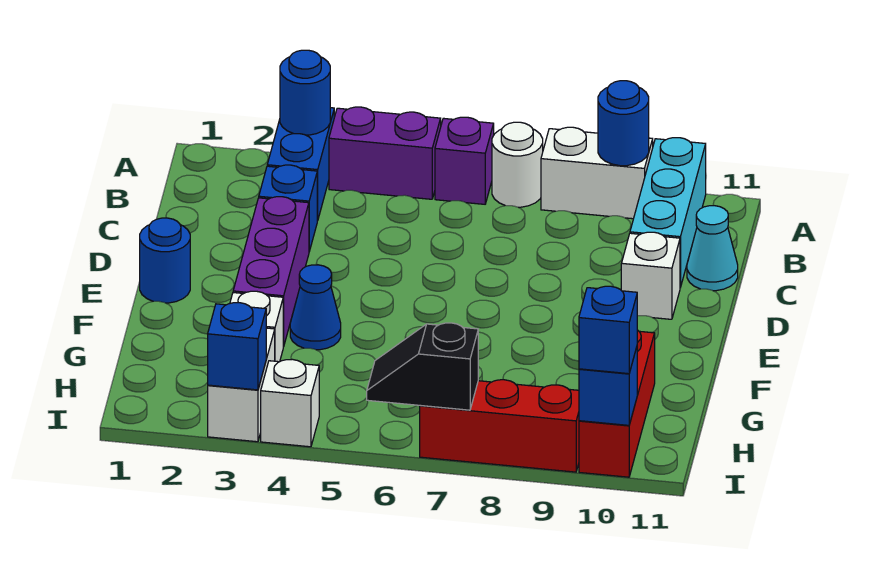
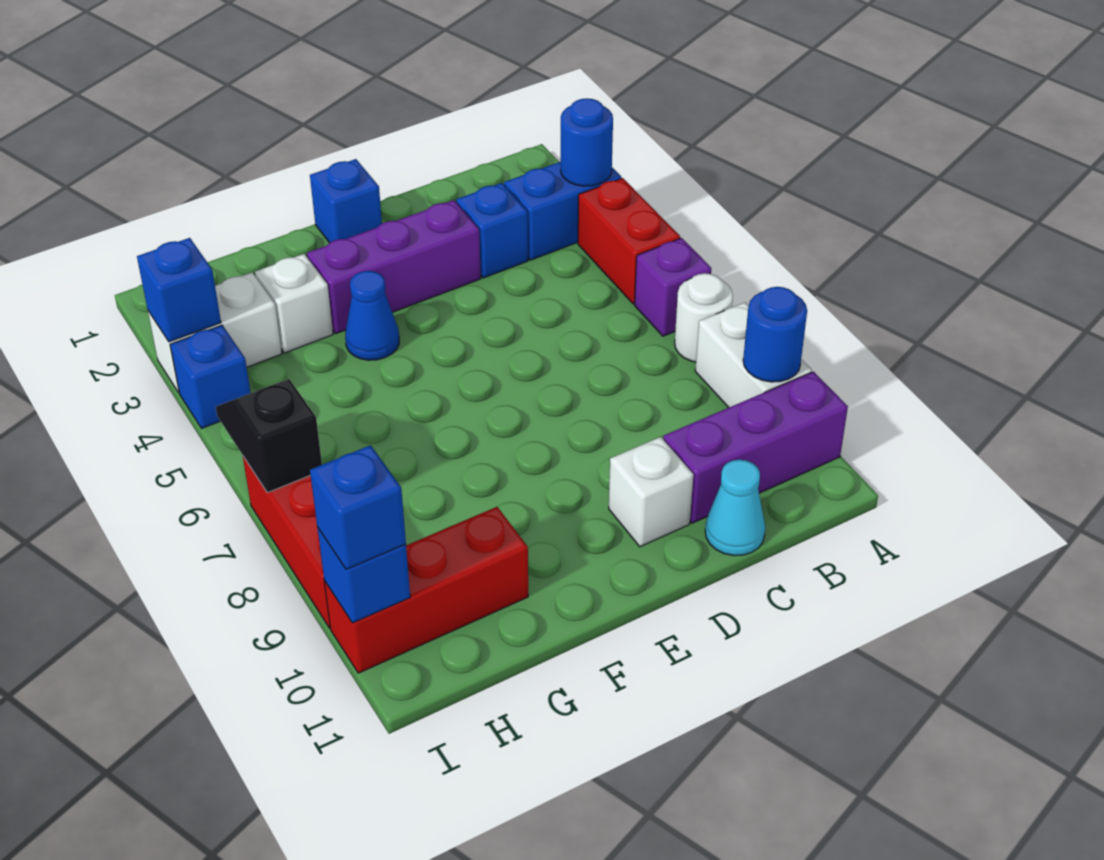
purple 1x2 brick [329,107,441,199] -> red 1x2 brick [578,178,680,304]
cyan 1x3 brick [630,138,706,288] -> purple 1x3 brick [663,372,848,523]
blue 1x1 round brick [140,218,190,303] -> blue 1x1 brick [310,159,382,243]
white 1x1 brick [261,359,319,447] -> blue 1x1 brick [170,325,251,429]

